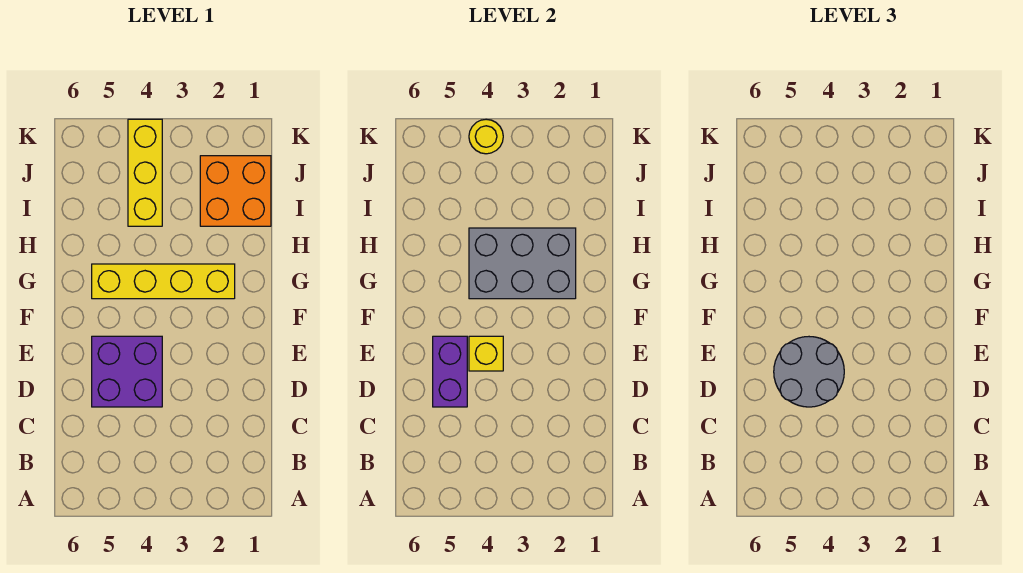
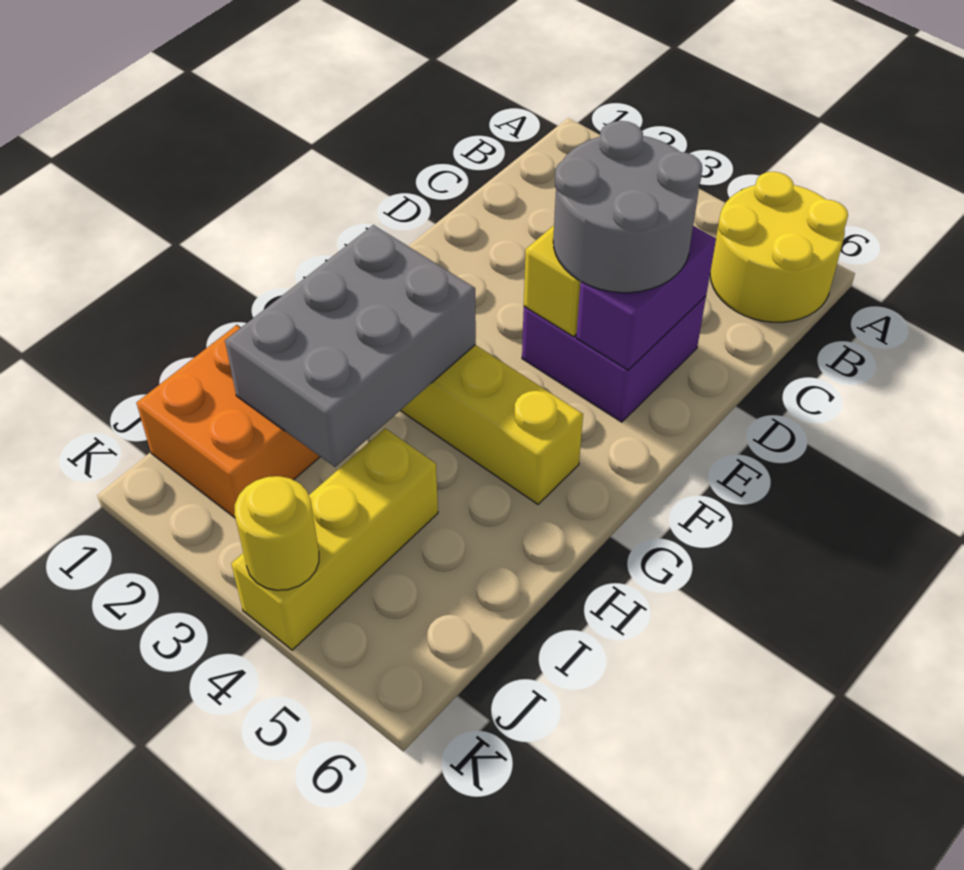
none -> yellow 2x2 round brick [710,172,848,322]
grey 2x3 brick [469,228,576,299] -> grey 2x3 brick turned to [225,225,476,467]

